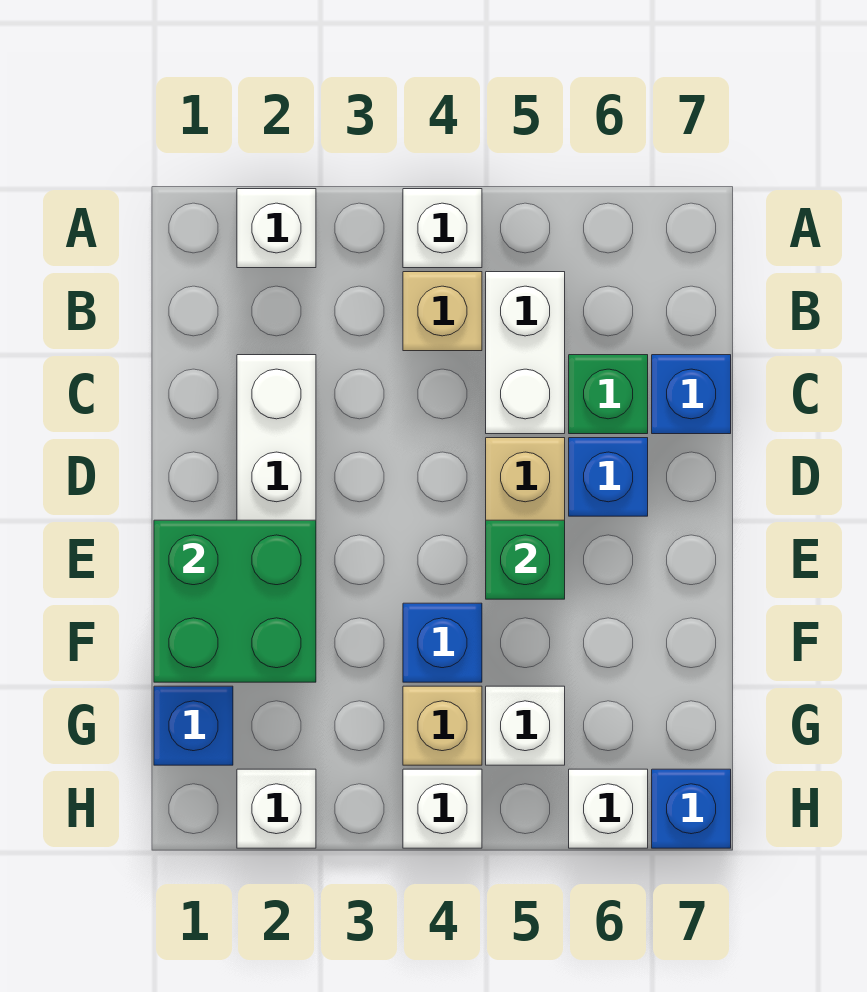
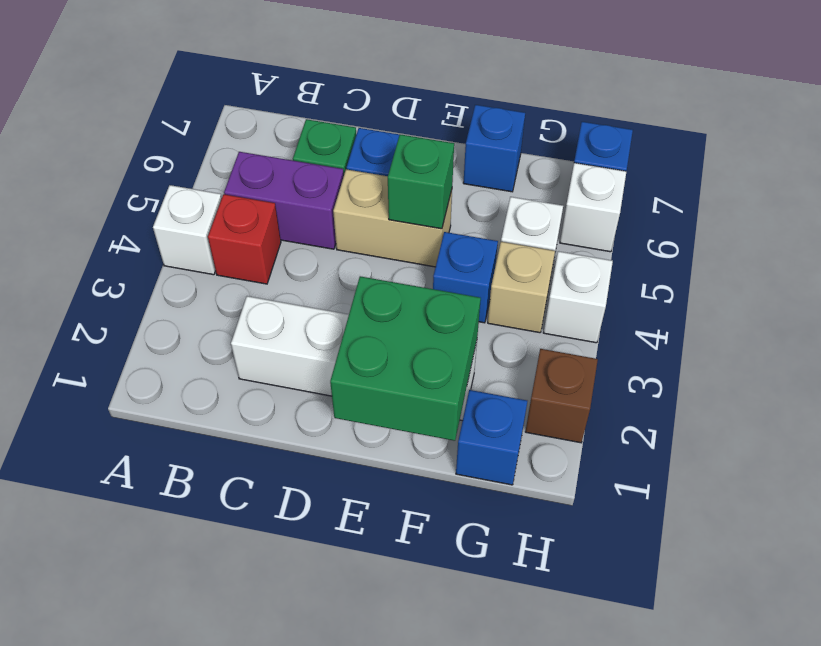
white 1x1 brick [237,189,316,268] -> none
tan 1x1 brick [403,272,482,351] -> red 1x1 brick [208,194,281,284]
white 1x2 brick [486,272,565,434] -> purple 1x2 brick [224,152,344,249]
blue 1x1 brick [652,355,731,434] -> blue 1x1 brick moved to [463,105,525,192]
white 1x1 brick [237,769,316,848] -> brown 1x1 brick [525,349,598,443]

